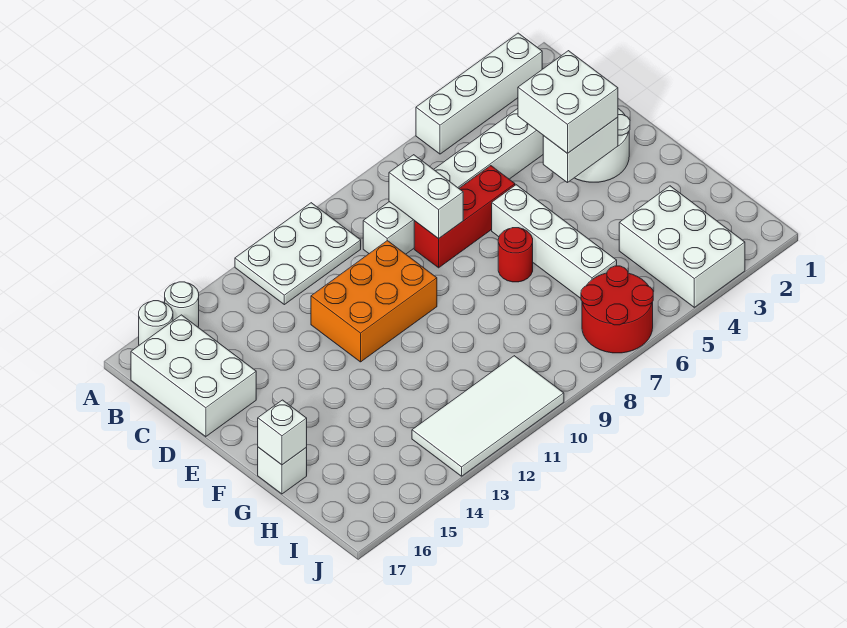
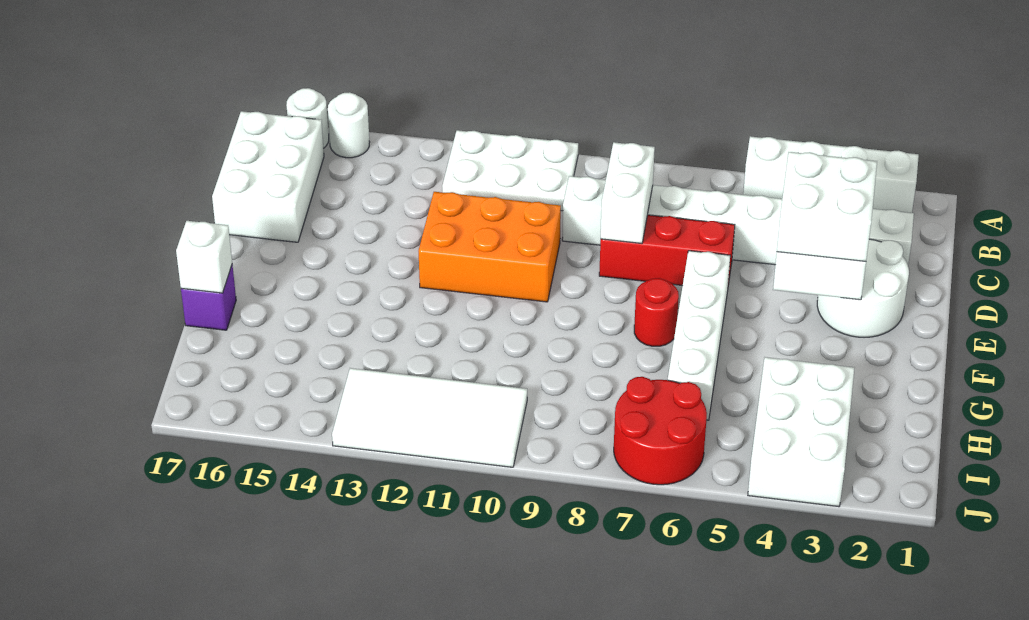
white 1x1 brick [258,447,307,494] -> purple 1x1 brick [181,265,236,330]

